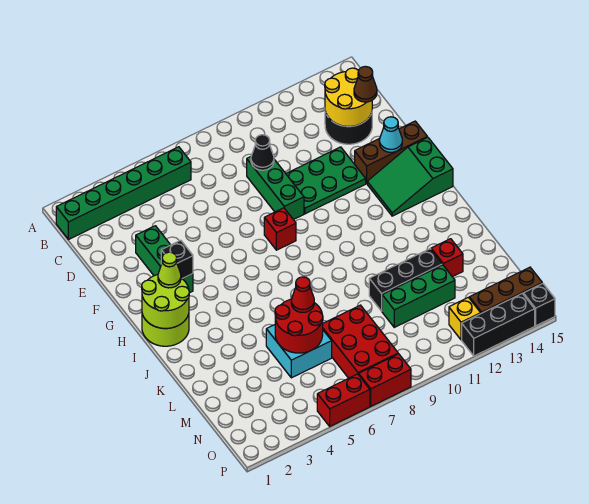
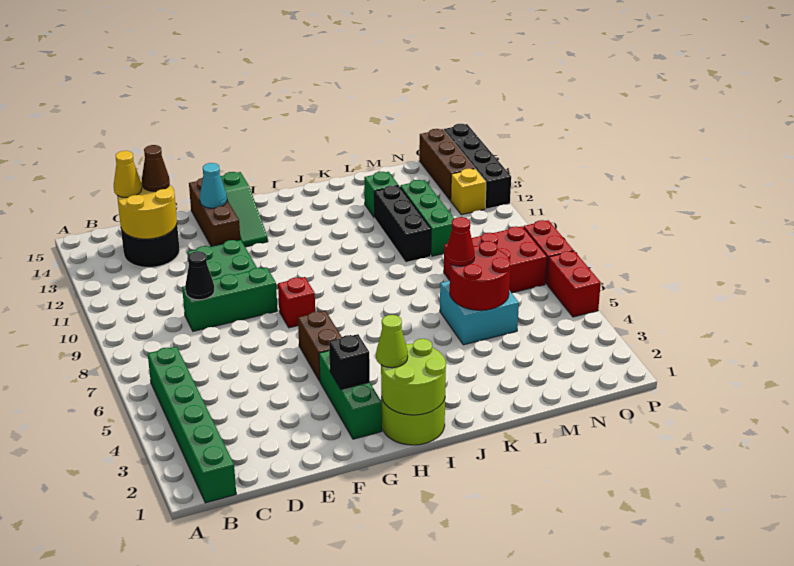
none -> yellow 1x1 cone [114,151,142,197]
green 1x3 brick [136,226,193,293] -> green 1x3 brick turned to [319,351,382,439]
none -> brown 1x2 brick [298,311,342,381]
green 2x3 slope [367,137,453,216] -> green 1x3 slope [221,172,268,247]
red 1x1 brick [431,239,463,277] -> green 1x1 brick [364,172,399,218]

